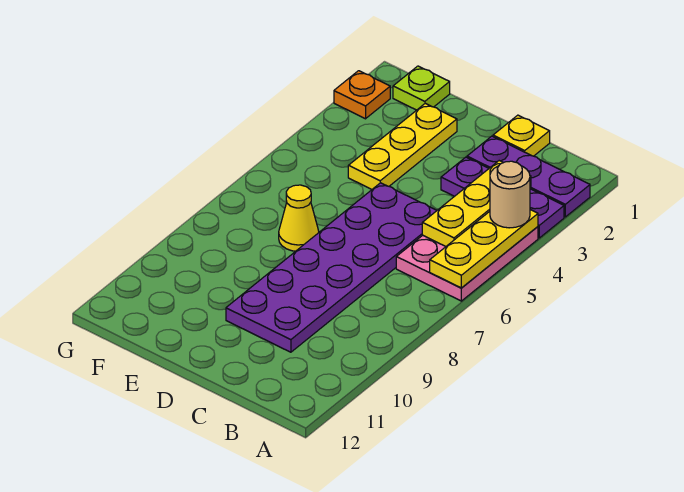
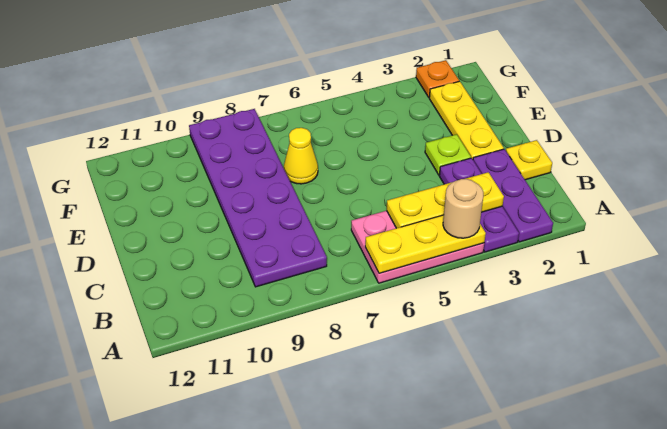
purple 2x6 plate [226,183,437,352] -> purple 2x6 plate turned to [189,109,327,287]
yellow 1x3 plate [348,103,457,189] -> yellow 1x3 plate turned to [429,81,504,159]
lime 1x1 plate [393,66,450,110] -> lime 1x1 plate moved to [425,134,471,175]

